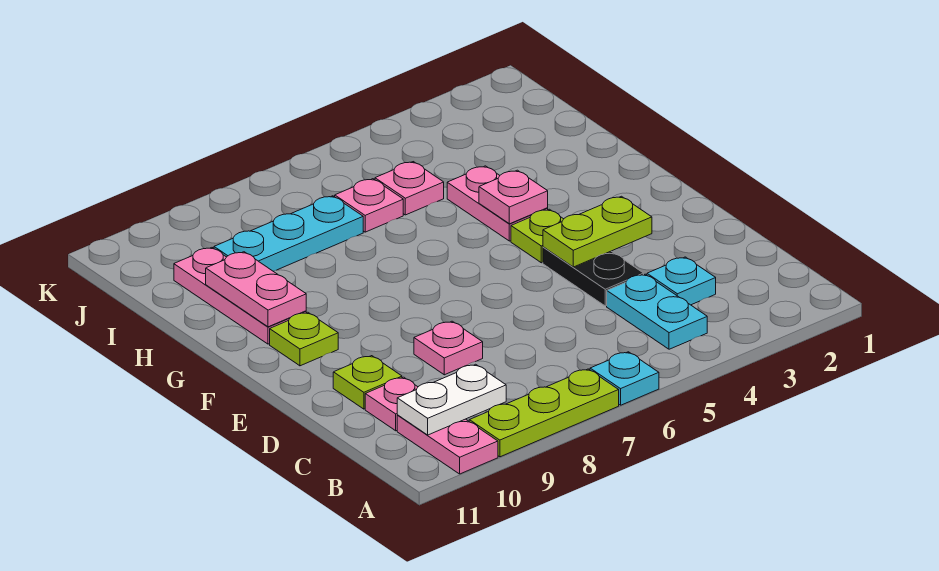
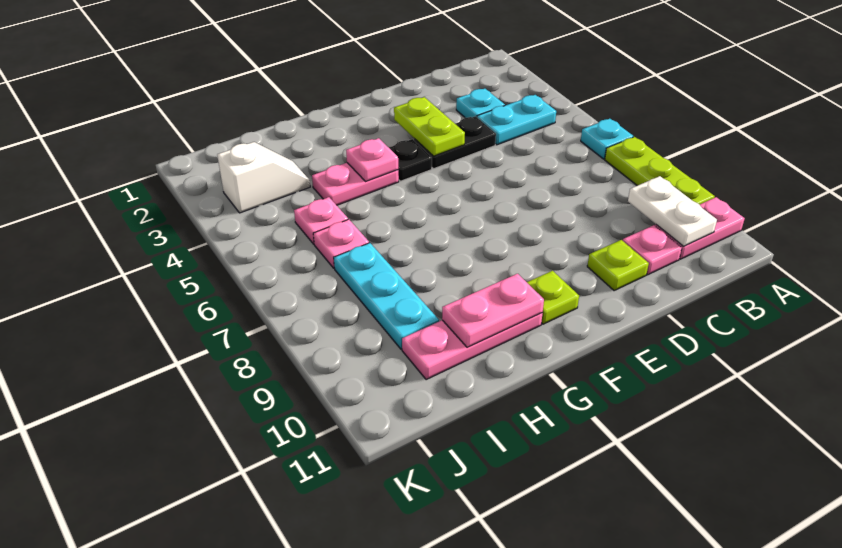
pink 1x1 plate [414,321,483,375] -> none
lime 1x1 plate [511,209,563,263] -> black 1x1 plate [389,139,432,181]
none -> white 1x2 slope [217,142,310,213]

